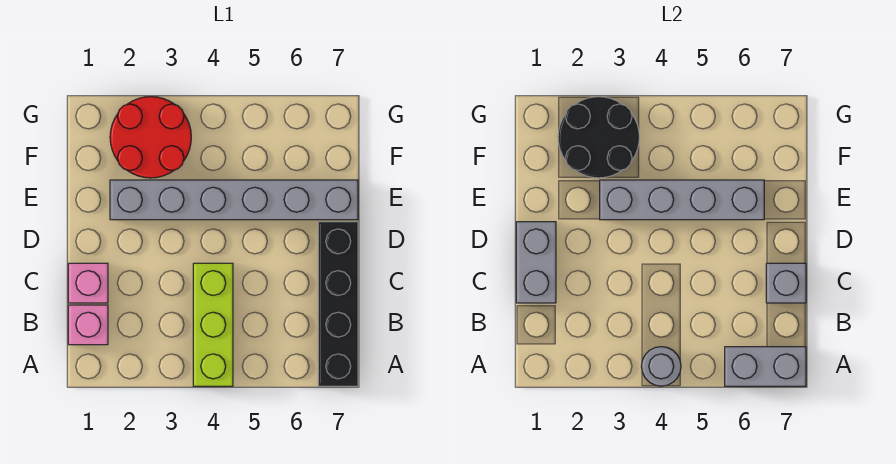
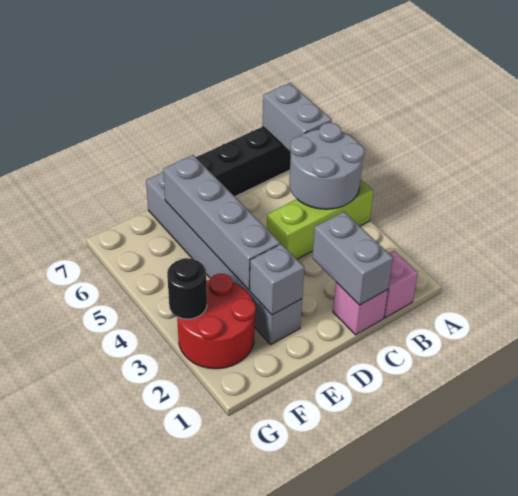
grey 1x1 round brick [641,347,681,386] -> grey 2x2 round brick [289,123,364,209]
grey 1x2 brick [516,222,556,303] -> grey 1x2 brick turned to [312,212,393,305]
grey 1x1 brick [766,263,806,303] -> grey 1x1 brick moved to [250,244,304,315]
black 2x2 round brick [558,97,639,178] -> black 1x1 round brick [167,258,207,319]

